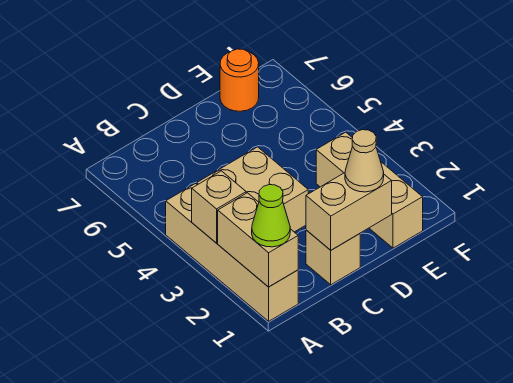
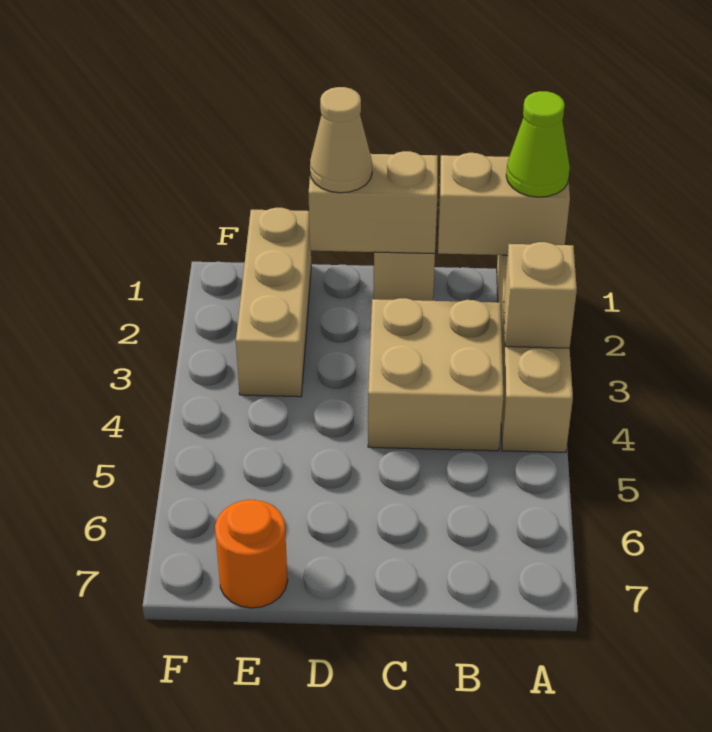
tan 1x2 brick [218,193,298,287] -> tan 1x2 brick turned to [438,153,570,255]

